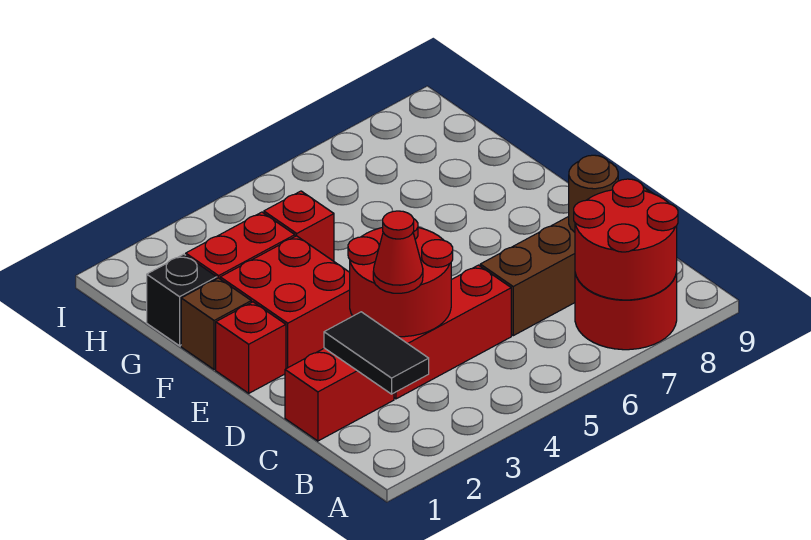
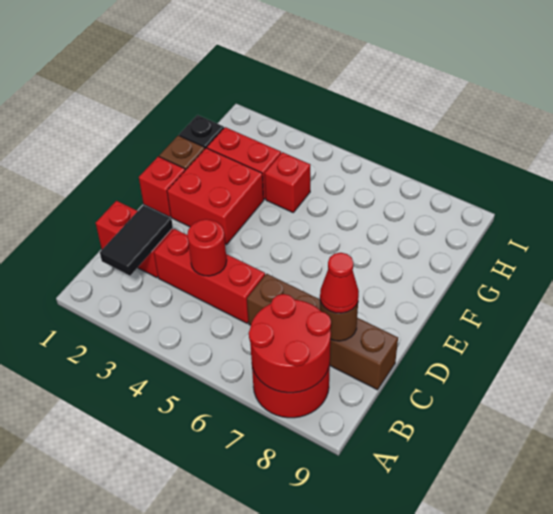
red 2x2 round brick [348,219,453,337] -> red 1x1 round brick [187,219,227,276]
red 1x1 cone [373,211,423,293] -> red 1x1 cone moved to [320,253,359,313]

